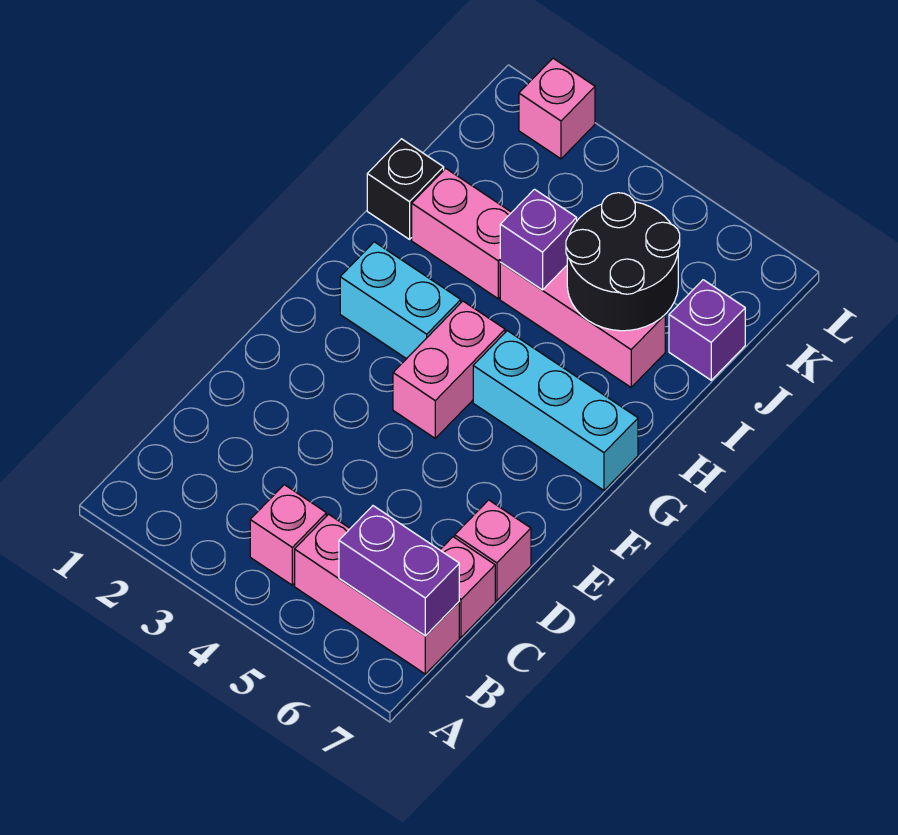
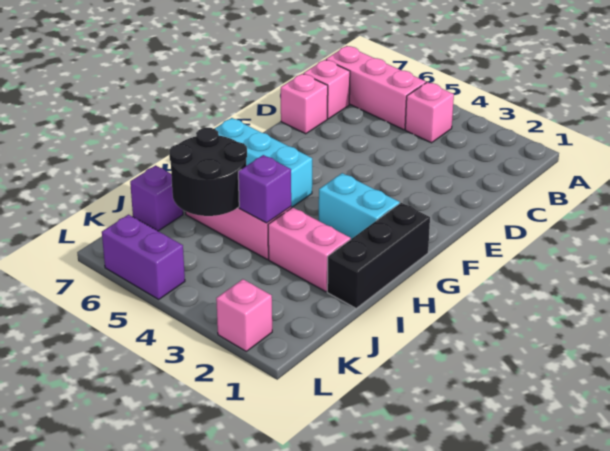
purple 1x2 brick [339,506,459,636] -> purple 1x2 brick moved to [102,215,185,299]
pink 1x2 brick [393,301,505,438] -> none
black 1x1 brick [367,139,444,239] -> black 1x3 brick [327,203,430,308]

